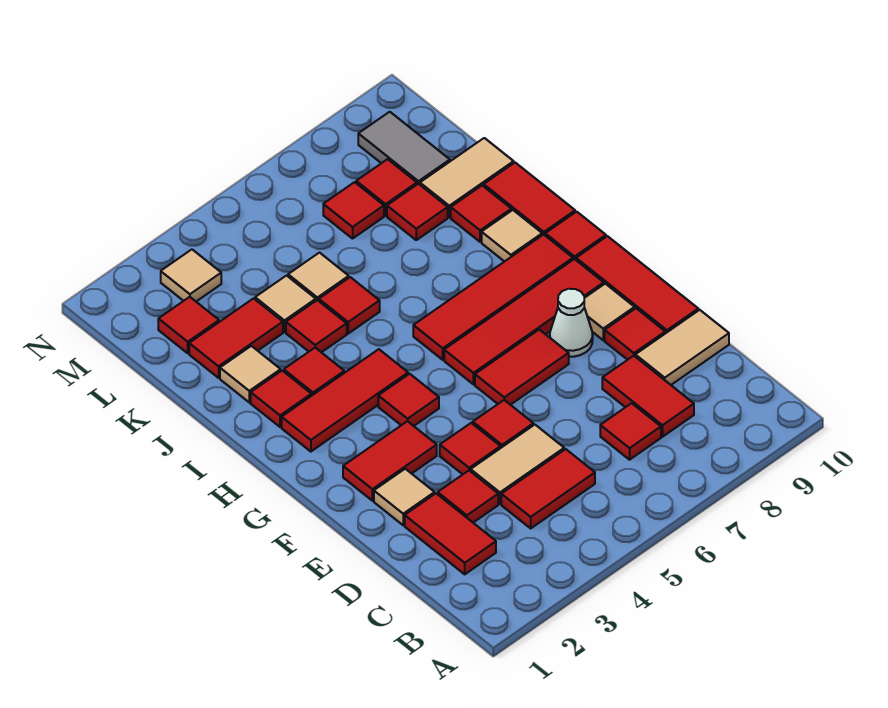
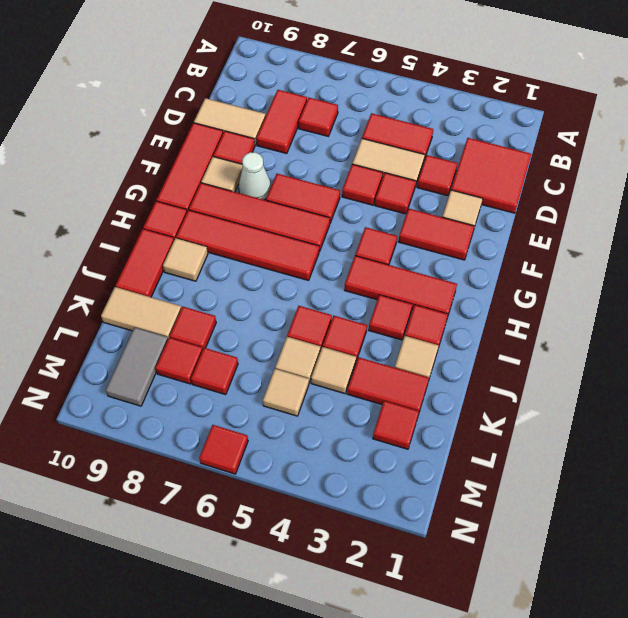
red 1x2 tile [405,494,496,574] -> red 2x2 tile [451,138,531,213]
red 1x1 tile [451,186,511,242] -> red 1x1 tile moved to [199,425,248,474]
tan 1x1 tile [161,250,221,301] -> tan 1x1 tile moved to [263,369,309,416]

